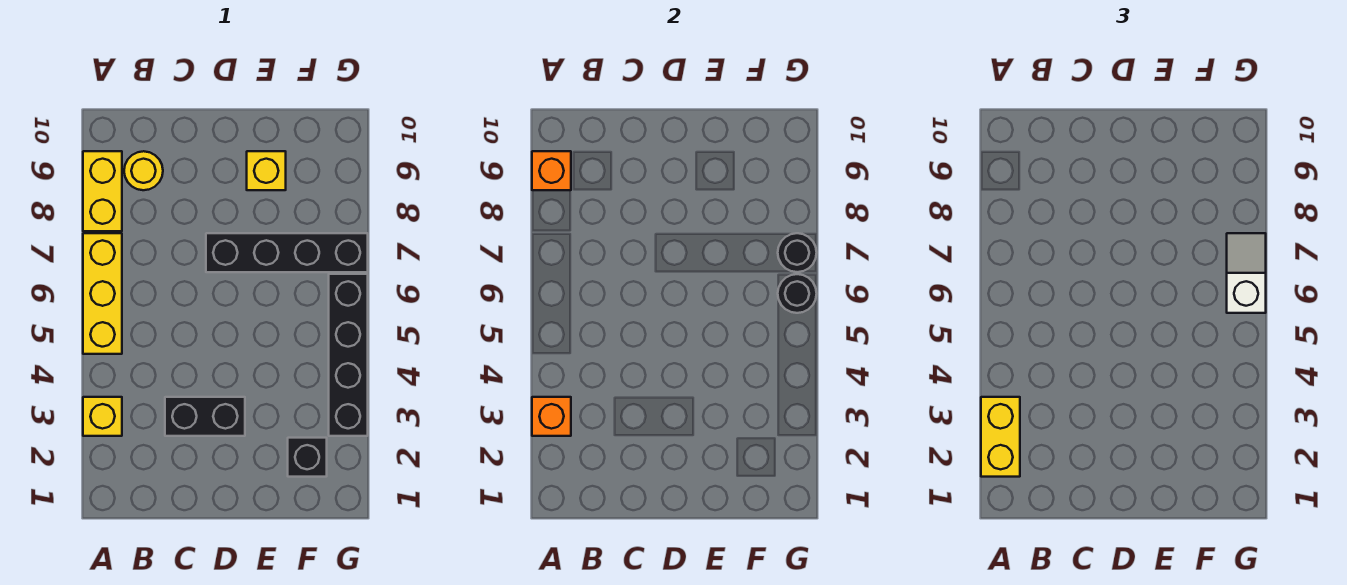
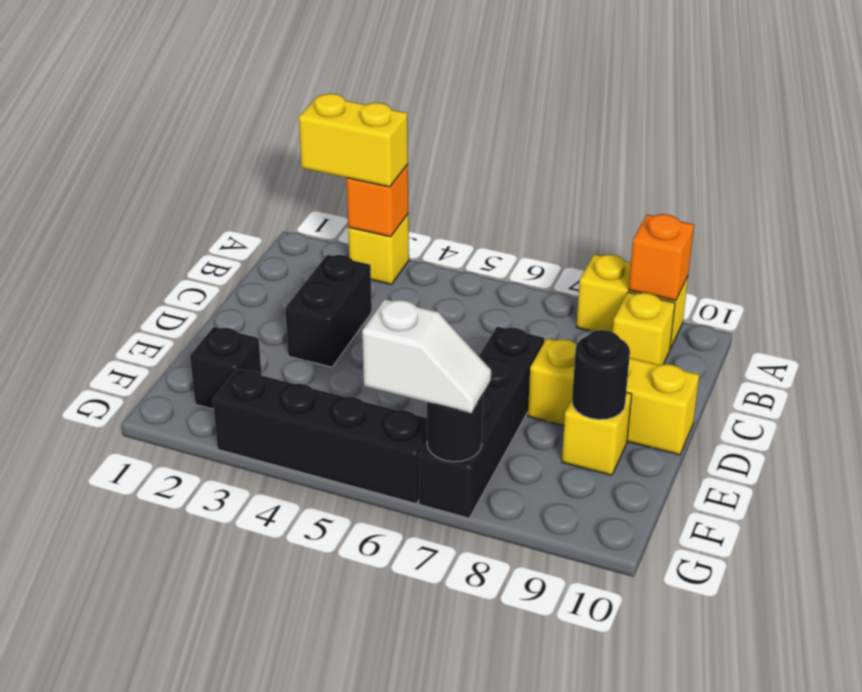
yellow 1x3 brick [83,233,122,354] -> yellow 1x3 brick moved to [528,338,699,455]
yellow 1x1 round brick [124,151,163,190] -> yellow 1x1 brick [613,292,675,365]
black 1x1 round brick [778,274,817,313] -> black 1x1 round brick moved to [572,330,630,420]

